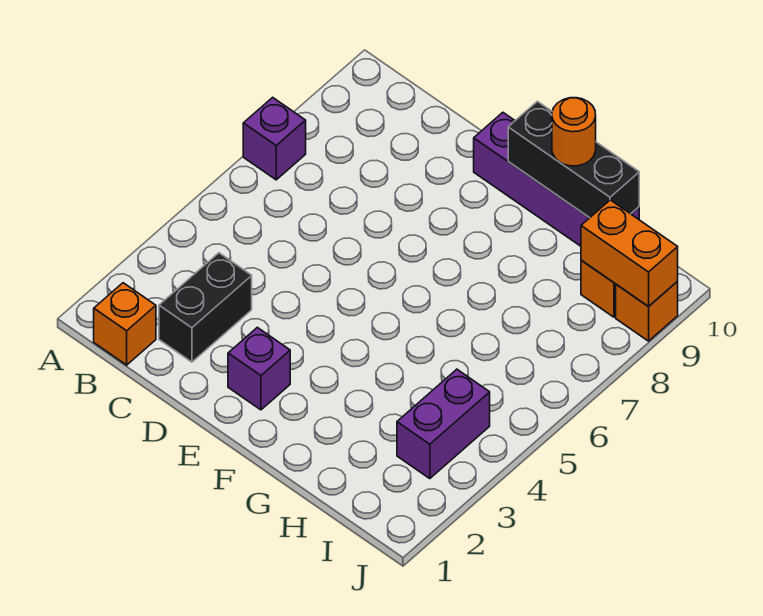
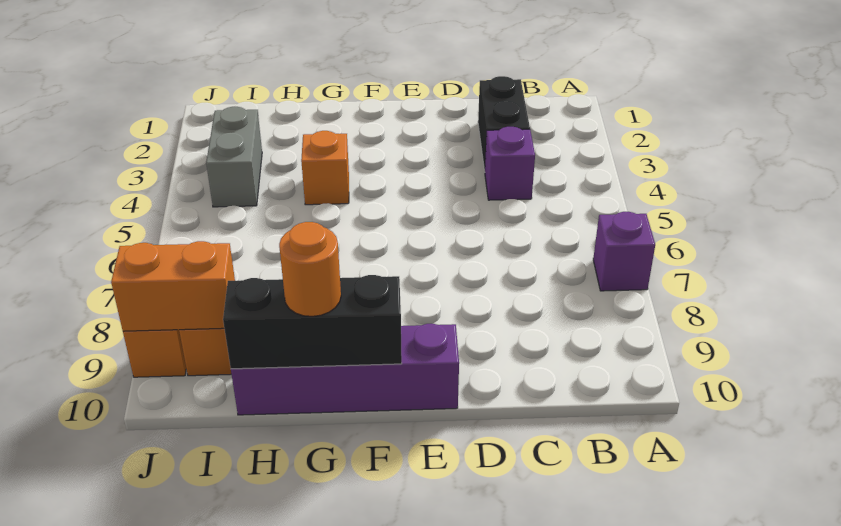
orange 1x1 brick [94,283,156,365] -> orange 1x1 brick moved to [301,131,349,205]
purple 1x1 brick [228,327,290,410] -> purple 1x1 brick moved to [485,127,535,200]
purple 1x2 brick [397,369,490,479] -> grey 1x2 brick [206,107,262,207]

